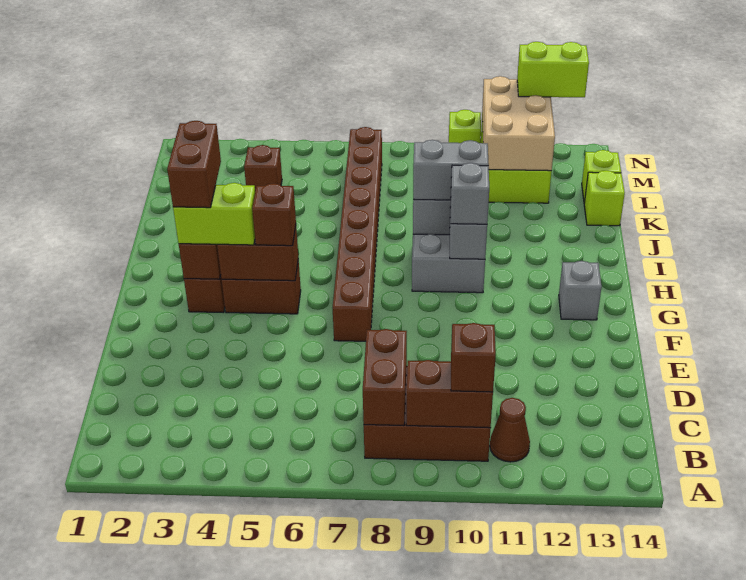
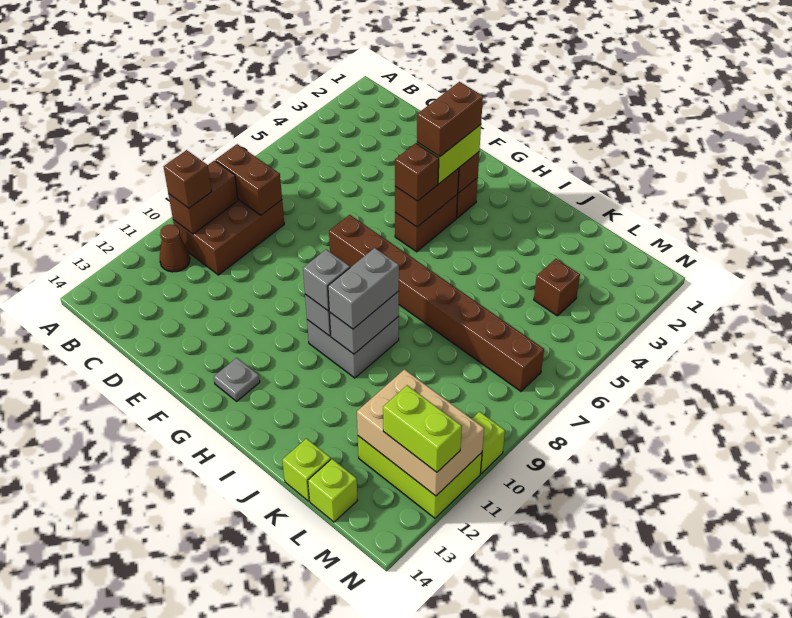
brown 1x2 brick [167,121,221,208] -> brown 1x2 brick turned to [417,82,483,157]
grey 1x1 brick [559,261,602,320] -> grey 1x1 plate [214,358,260,401]
lime 1x2 brick [517,42,589,97] -> lime 1x2 brick turned to [383,385,462,472]

